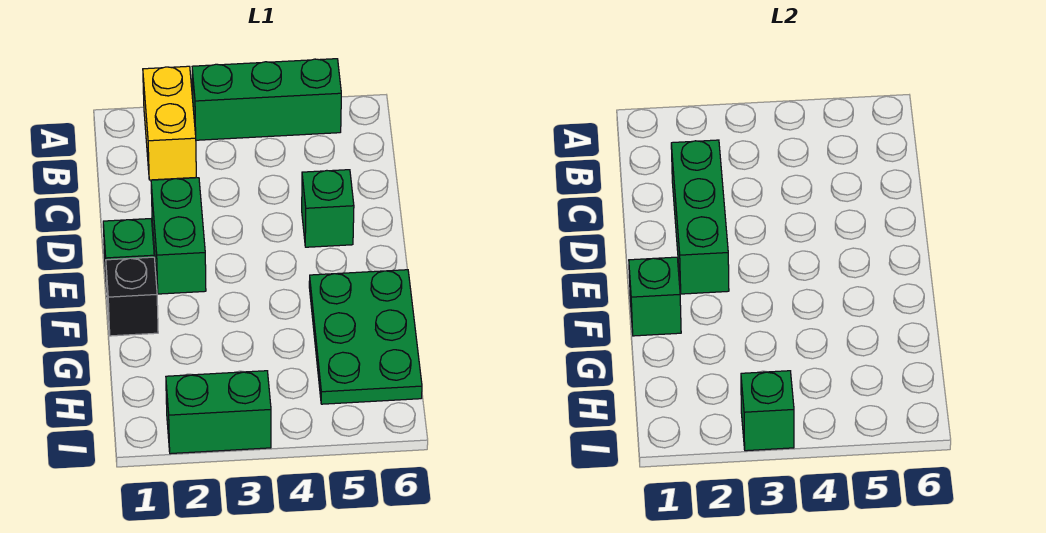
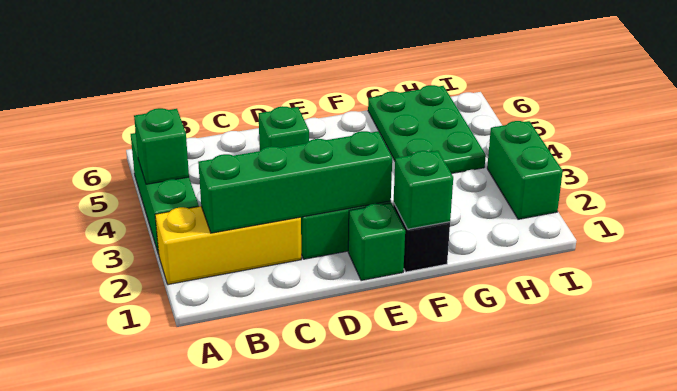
yellow 1x2 brick [143,66,196,180] -> yellow 1x3 brick [155,206,301,285]
green 1x3 brick [671,140,729,294] -> green 1x4 brick [198,131,392,233]
green 2x3 plate [309,270,422,404] -> green 2x3 plate turned to [368,85,486,174]
green 1x1 brick [741,371,794,451] -> green 1x1 brick moved to [134,108,189,184]

